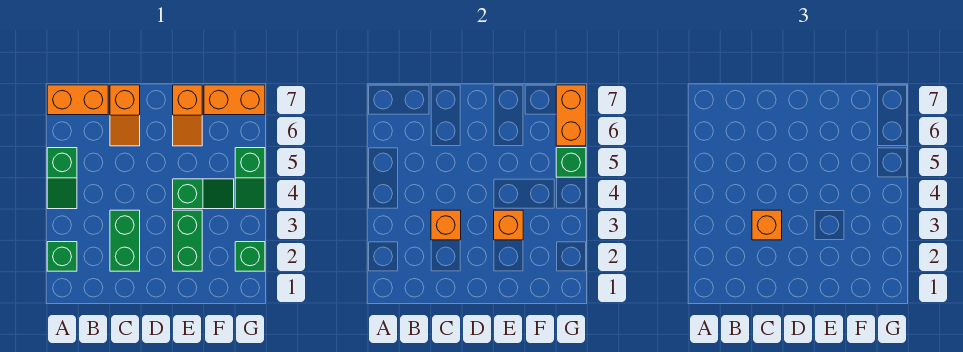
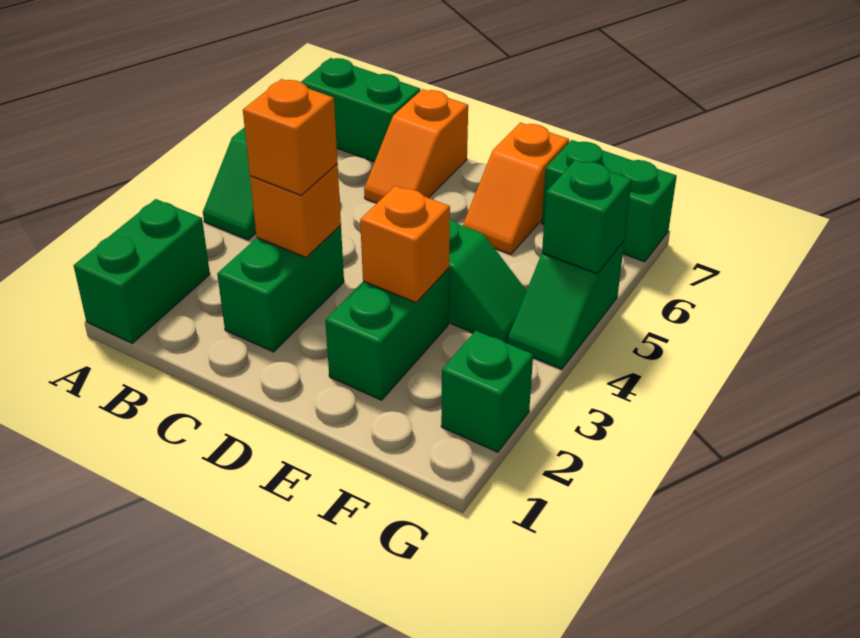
green 1x1 brick [47,242,77,271] -> green 1x2 brick [74,199,210,343]
orange 1x2 brick [47,85,108,115] -> green 1x2 brick [301,58,420,162]
orange 1x2 brick [204,85,265,115] -> green 1x2 brick [542,140,677,262]
orange 1x2 brick [556,85,586,146] -> none

